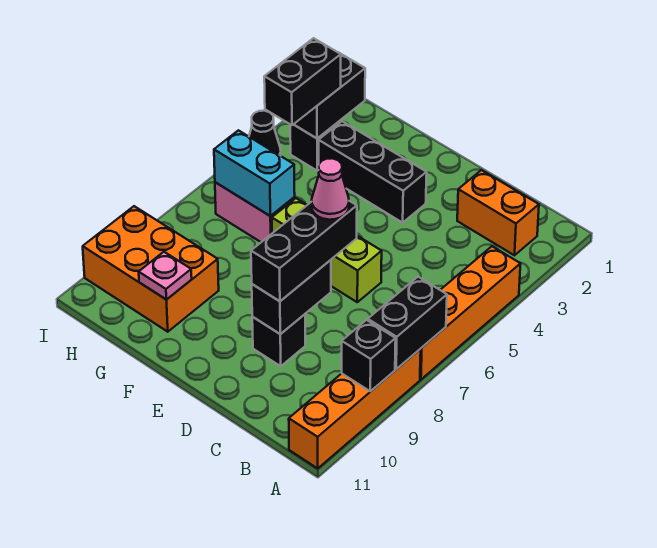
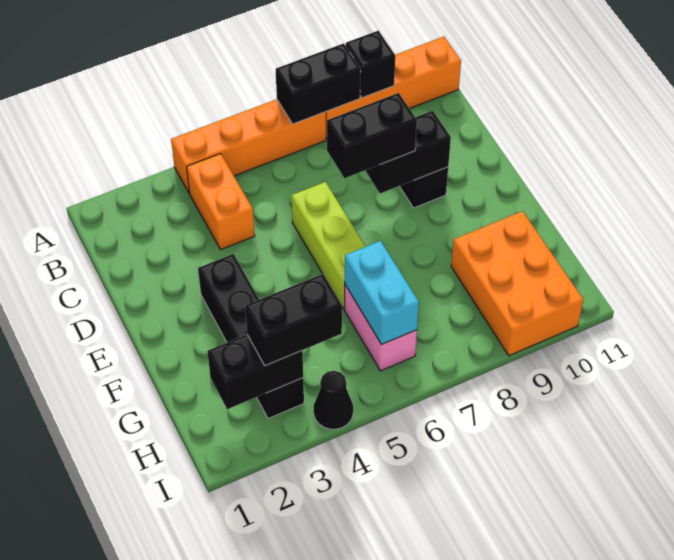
orange 1x2 brick [457,170,539,255] -> orange 1x2 brick moved to [187,154,255,250]
black 1x3 brick [251,201,357,301] -> black 1x2 brick [327,93,417,178]
pink 1x1 cone [312,158,349,220] -> none
pink 1x1 plate [139,252,192,300] -> none

